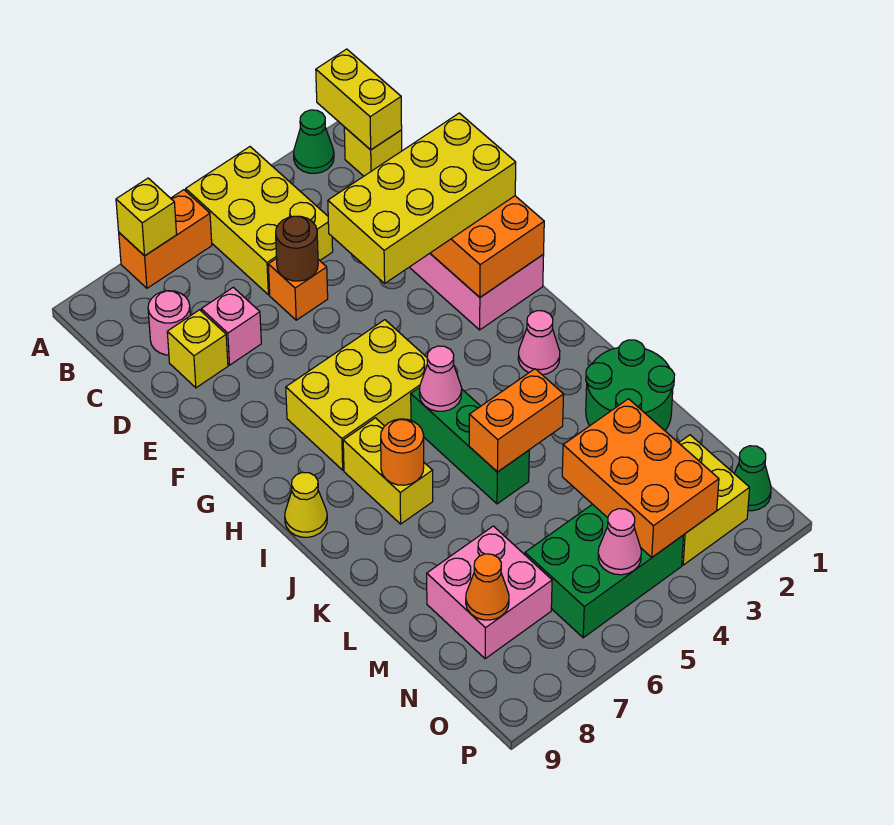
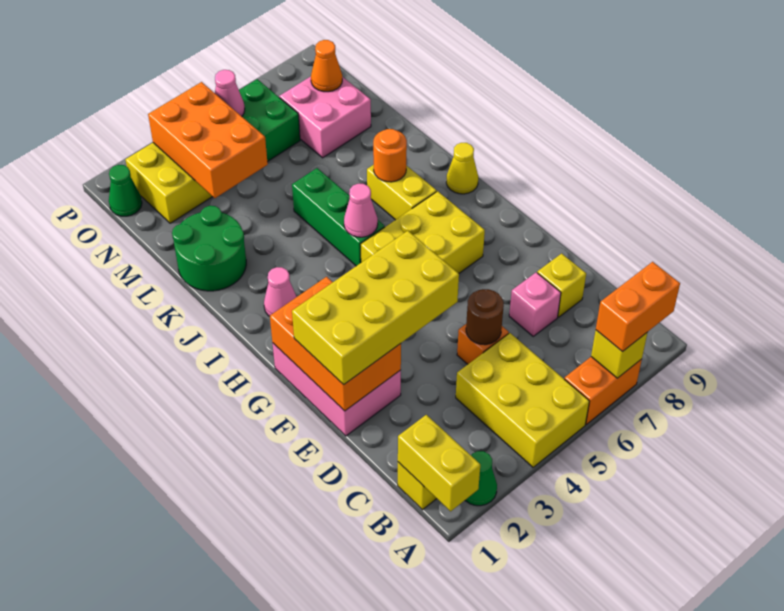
pink 1x1 round brick [148,291,190,355] -> none
orange 1x2 brick [469,369,564,472] -> orange 1x2 brick moved to [596,262,680,352]

